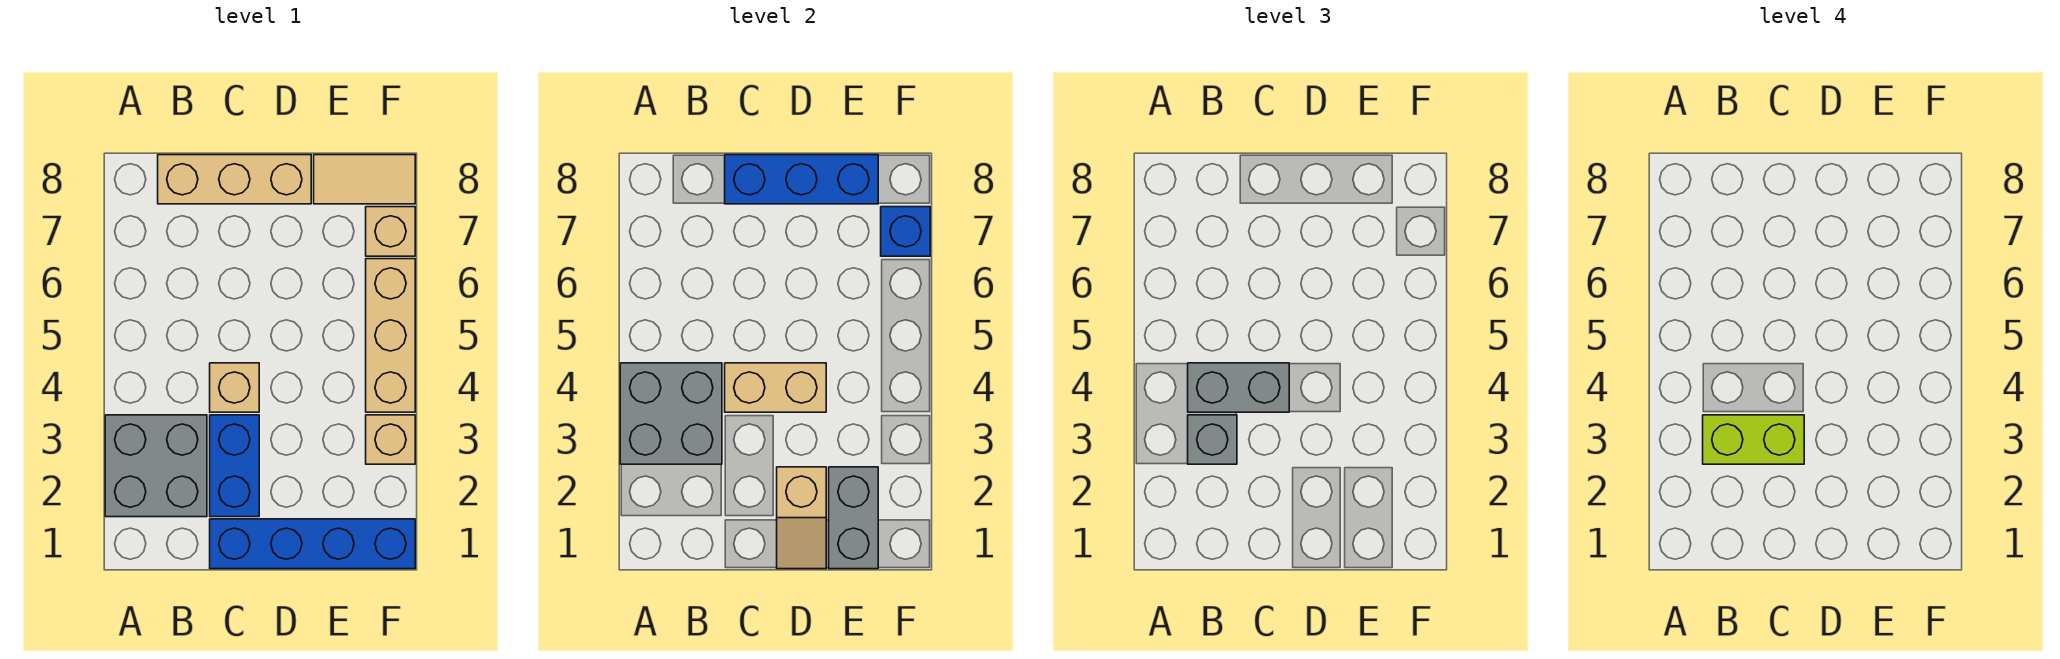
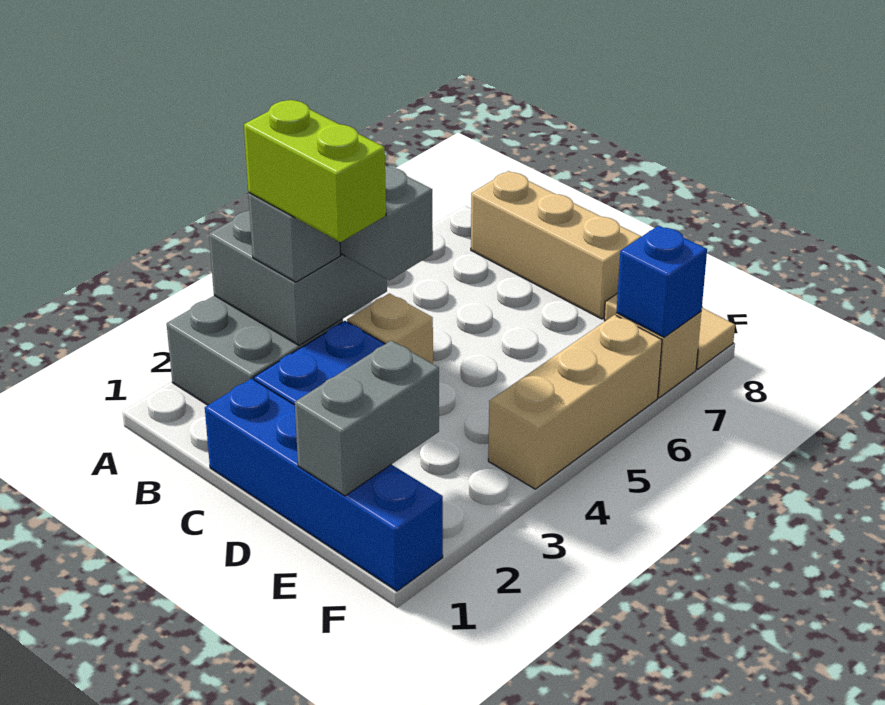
tan 1x2 brick [725,363,826,412] -> none
blue 1x3 brick [725,155,878,204] -> none
tan 1x2 slope [777,467,826,569] -> none
tan 1x1 brick [366,415,415,464] -> none

